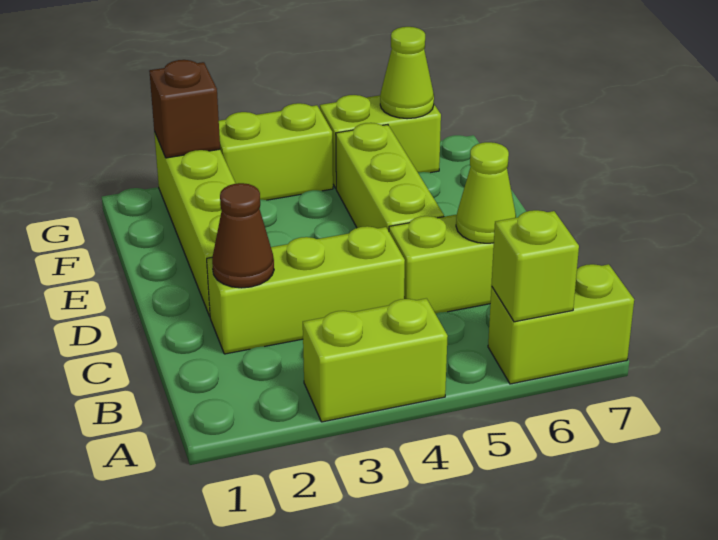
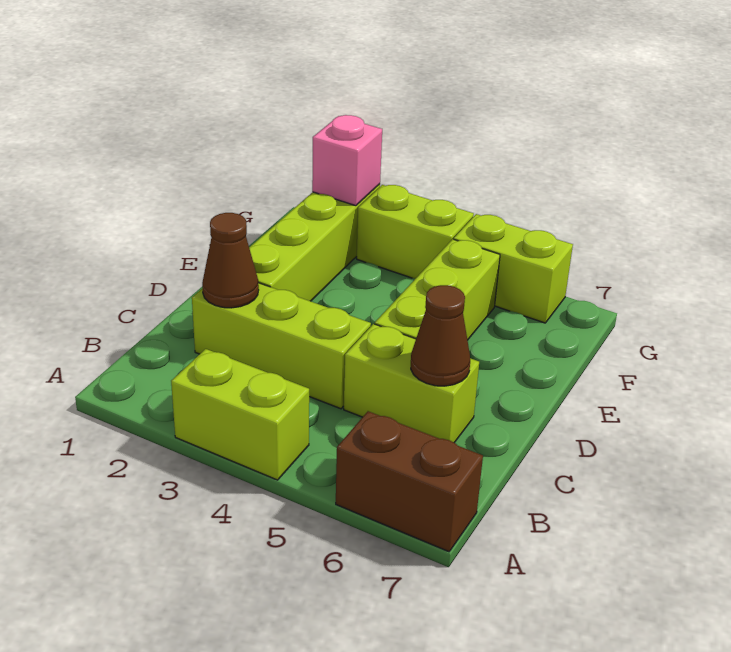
lime 1x2 brick [488,264,634,384] -> brown 1x2 brick [336,411,483,552]
lime 1x1 brick [491,210,579,322] -> none
lime 1x1 cone [456,142,516,243] -> brown 1x1 cone [411,285,470,386]
brown 1x1 brick [149,60,220,158] -> pink 1x1 brick [312,115,382,206]
lime 1x1 cone [380,27,434,119] -> none

